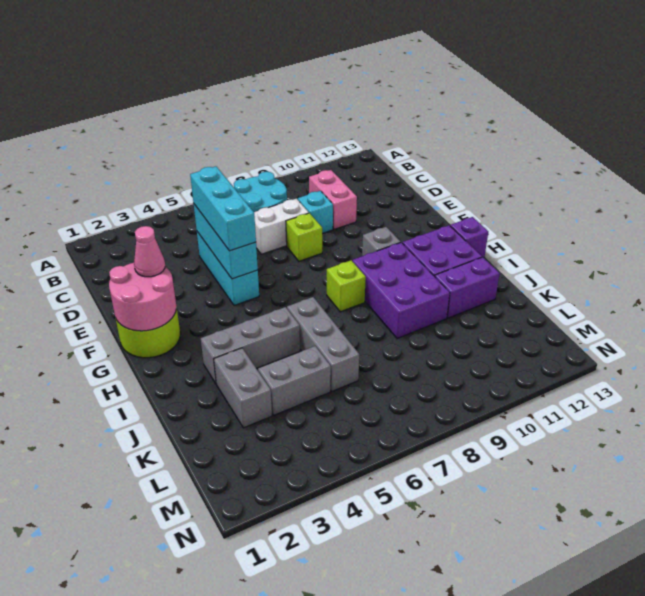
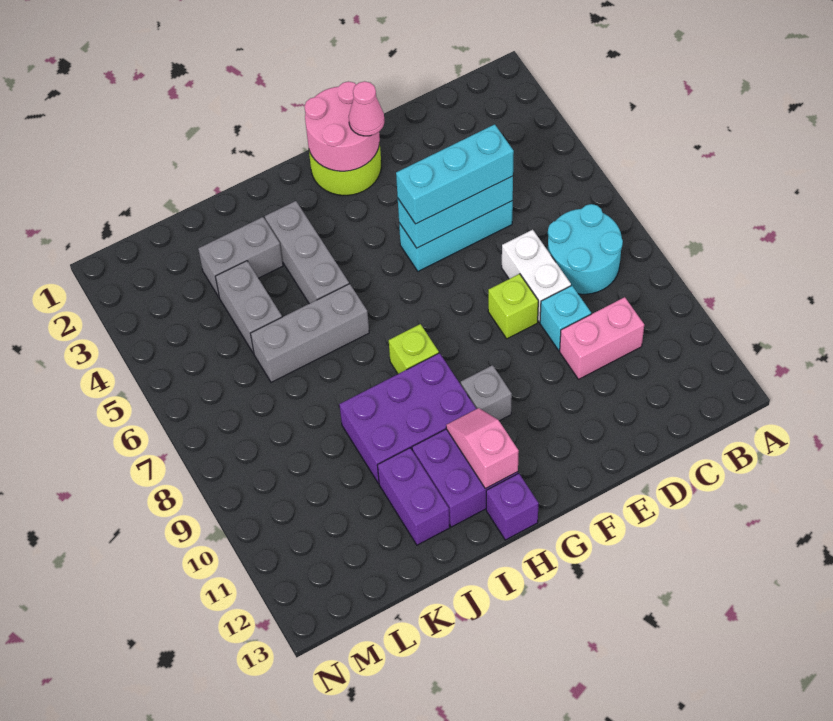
none -> pink 1x2 slope [446,408,519,489]

